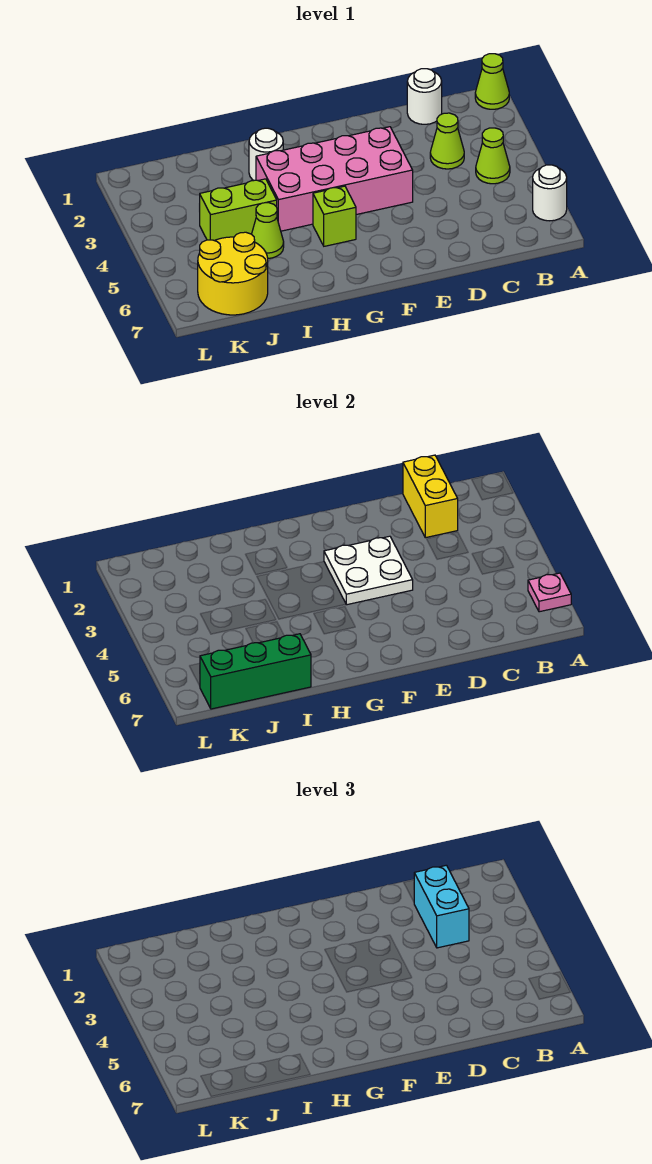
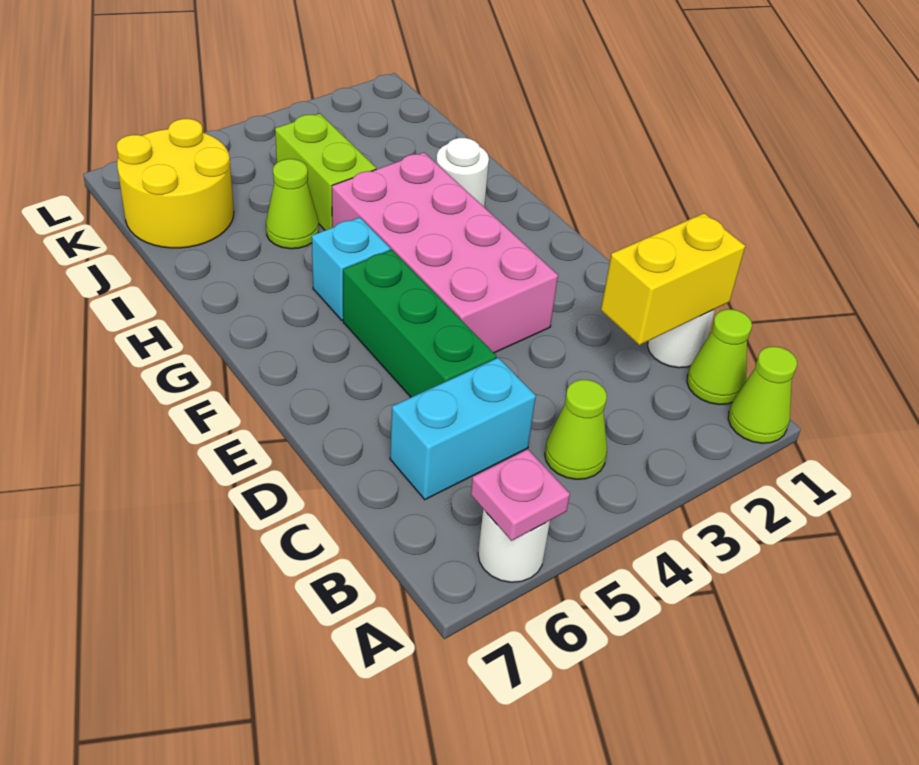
cyan 1x2 brick [414,865,469,948] -> cyan 1x2 brick moved to [390,358,536,500]
lime 1x1 cone [430,113,464,169] -> lime 1x1 cone moved to [687,309,752,404]
white 2x2 plate [324,536,413,605] -> none
lime 1x1 brick [313,186,356,246] -> cyan 1x1 brick [312,217,390,320]
green 1x3 brick [200,634,311,709] -> green 1x3 brick moved to [343,250,496,397]

